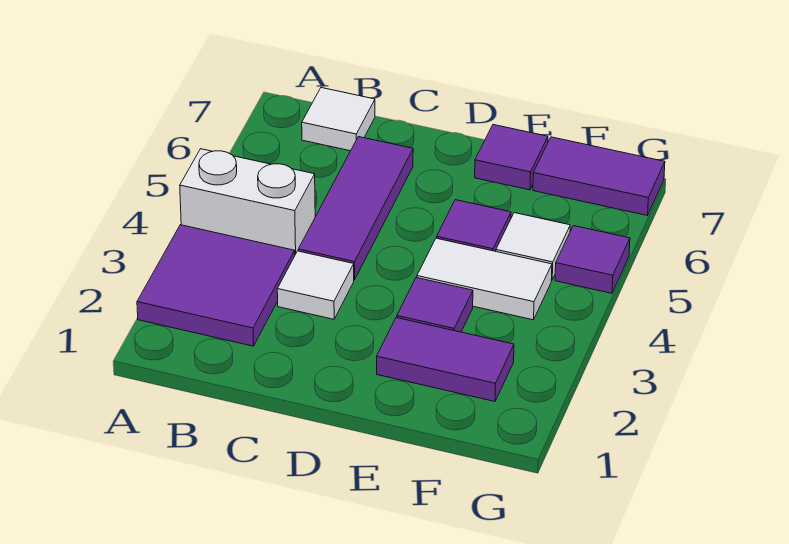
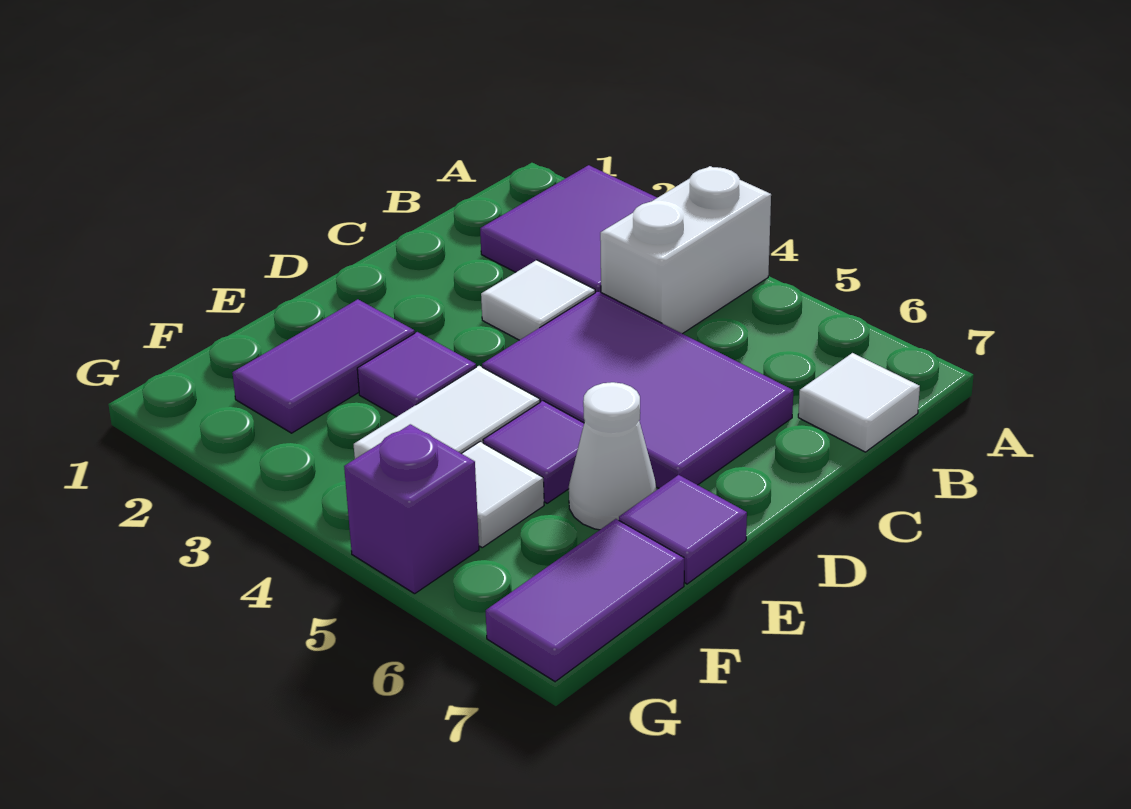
purple 1x3 tile [298,137,413,280] -> purple 2x3 tile [482,291,793,488]
none -> white 1x1 cone [569,382,657,530]
purple 1x1 tile [555,226,630,293] -> purple 1x1 brick [344,424,479,594]

